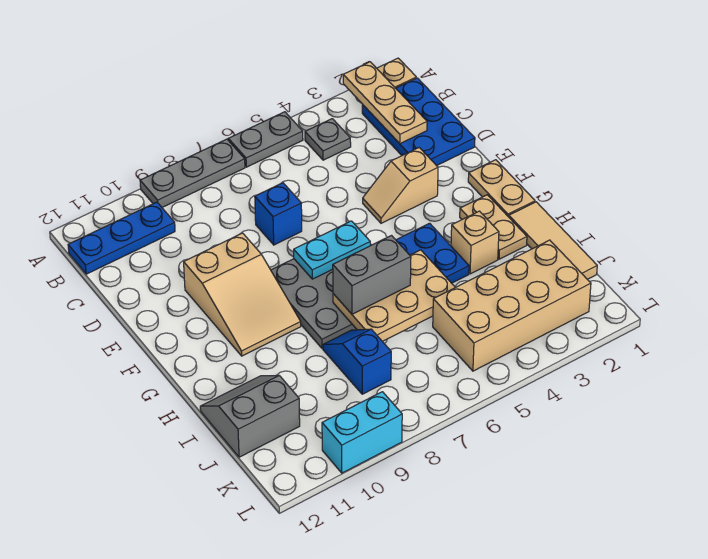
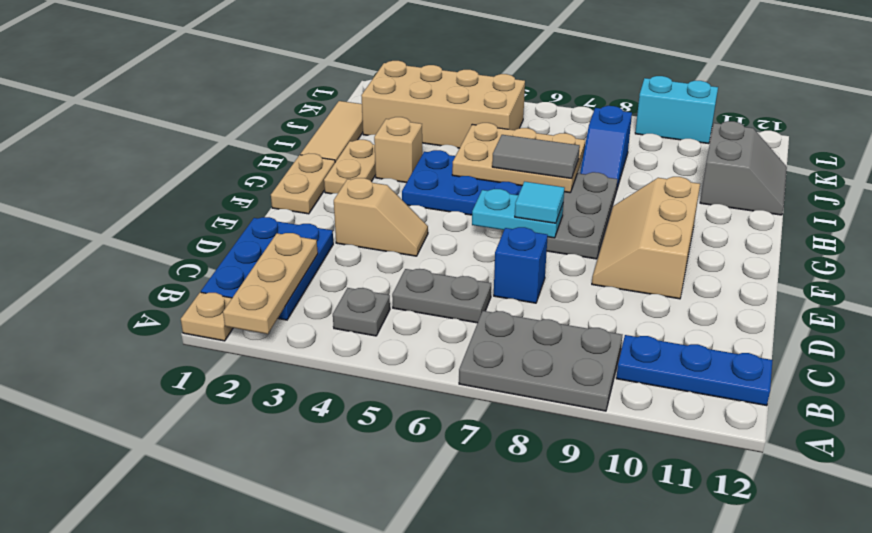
grey 1x2 plate [228,112,303,167] -> grey 1x2 plate moved to [392,269,491,323]
grey 1x3 plate [140,139,245,207] -> grey 2x3 plate [459,311,622,411]
tan 2x3 slope [184,233,301,356] -> tan 2x3 slope turned to [592,177,700,299]
none -> cyan 1x1 tile [515,182,565,223]
grey 1x2 brick [333,236,411,314] -> grey 1x2 tile [492,135,580,179]
grey 2x2 slope [200,375,300,457] -> grey 2x2 slope turned to [700,121,787,215]

